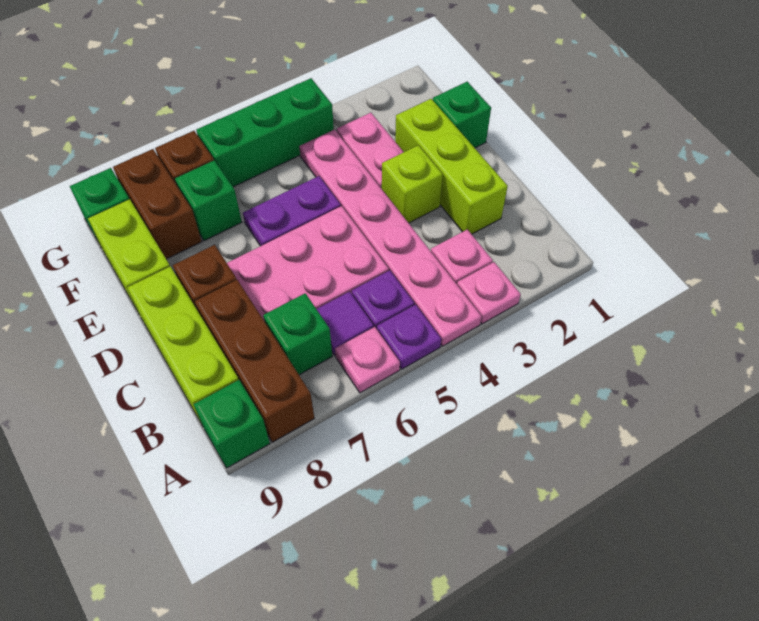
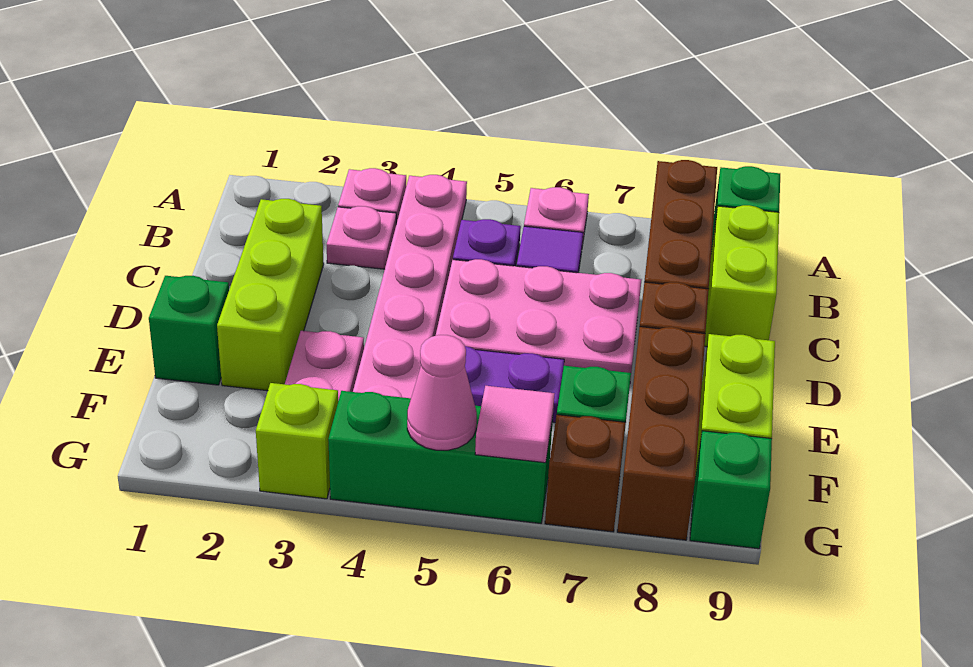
purple 1x1 plate [377,305,441,369] -> none
green 1x1 brick [263,293,332,375] -> none
lime 1x3 brick [127,266,239,424] -> lime 1x2 brick [705,205,779,347]
lime 1x1 brick [382,145,443,223] -> lime 1x1 brick moved to [256,383,338,499]
brown 1x2 brick [113,149,202,259] -> brown 1x3 brick [617,327,705,540]
none -> pink 1x1 cone [407,335,477,450]
none -> pink 1x1 tile [475,386,555,463]

